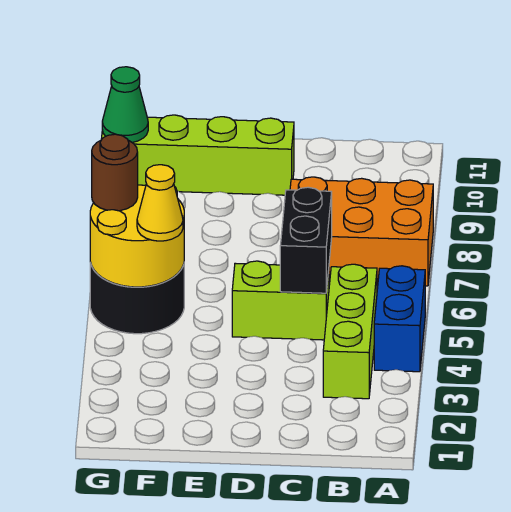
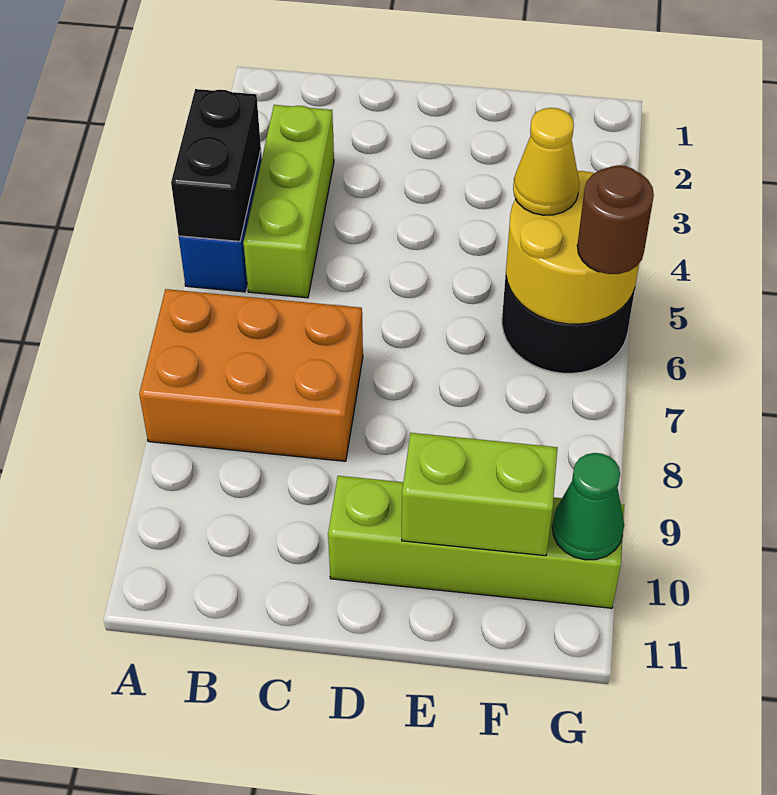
lime 1x2 brick [232,261,329,340] -> lime 1x2 brick moved to [402,433,558,556]
black 1x2 brick [280,187,332,293] -> black 1x2 brick moved to [171,89,261,241]

